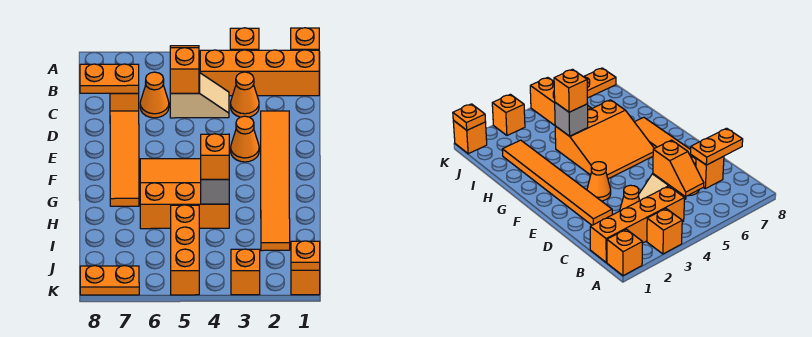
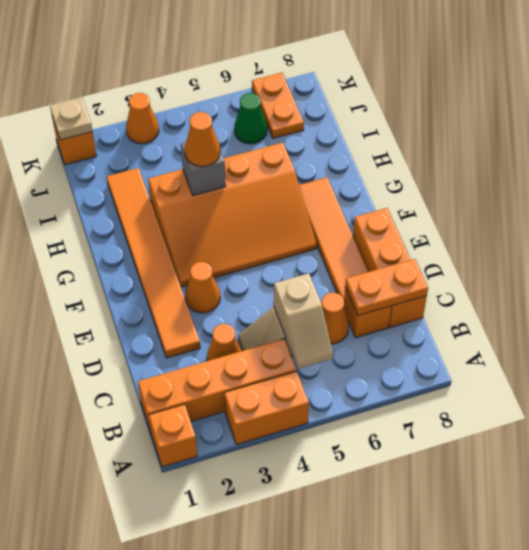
orange 1x1 brick [230,28,259,50] -> orange 1x2 brick [224,371,309,445]
orange 1x2 slope [170,46,199,93] -> tan 1x2 slope [274,273,333,369]
orange 3x3 slope [140,159,229,229] -> orange 3x4 slope [148,142,317,287]
orange 1x1 brick [201,134,229,179] -> orange 1x1 cone [185,112,220,167]
orange 1x3 brick [171,205,199,295] -> orange 1x3 brick moved to [353,208,427,327]
none -> green 1x1 cone [234,93,267,144]
orange 1x1 plate [291,241,320,270] -> tan 1x1 plate [50,98,92,140]
orange 1x1 brick [231,249,260,295] -> orange 1x1 cone [126,93,159,144]
orange 1x2 plate [80,266,139,295] -> orange 1x2 plate turned to [252,73,304,138]

